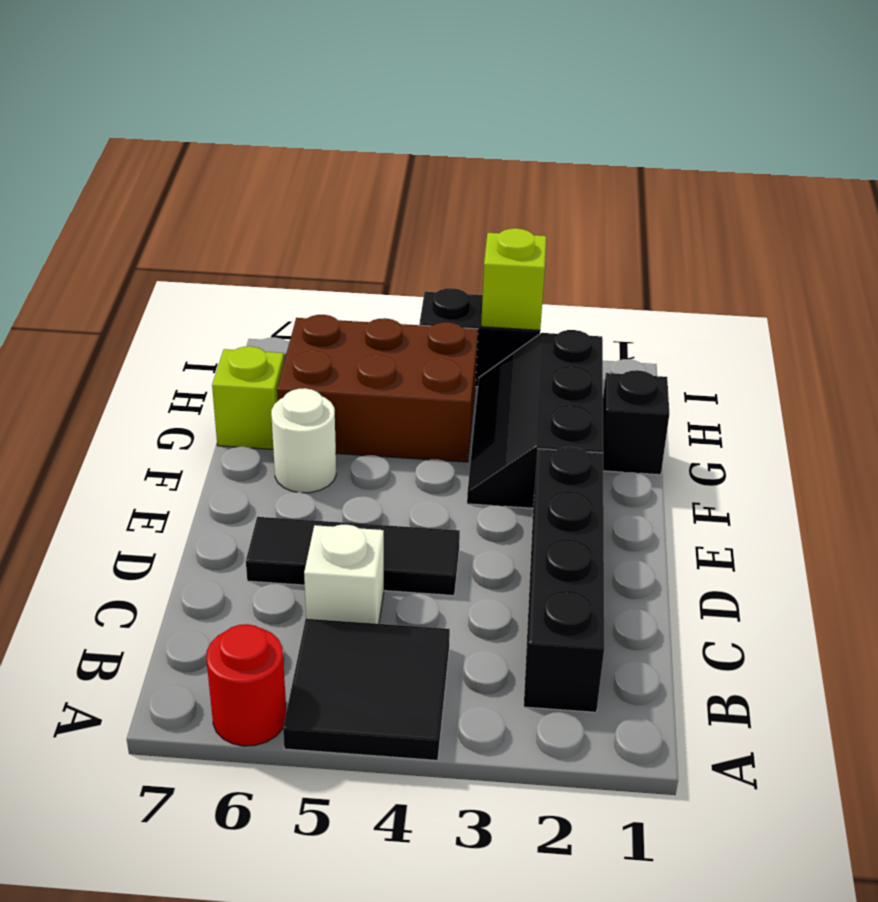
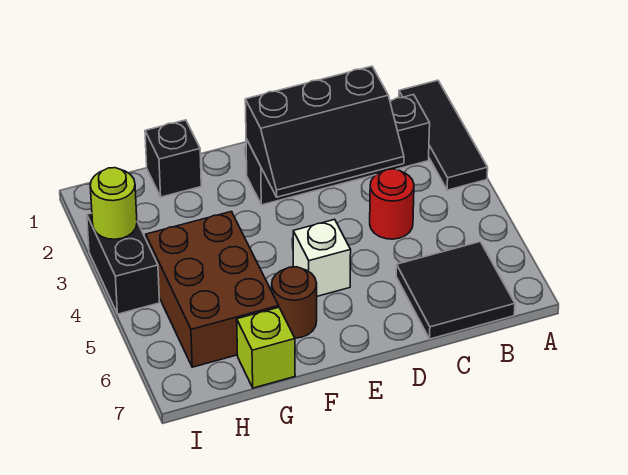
black 2x2 tile [283,619,450,760] -> black 2x2 tile moved to [396,242,515,339]
red 1x1 round brick [206,624,286,746] -> red 1x1 round brick moved to [370,169,414,239]
white 1x1 brick [304,525,384,624] -> white 1x1 brick moved to [293,219,351,296]
black 1x3 tile [246,517,460,595] -> black 1x3 tile moved to [399,80,488,190]
black 2x3 slope [467,330,603,508] -> black 2x3 slope moved to [245,66,404,197]
white 1x1 round brick [271,388,336,493] -> brown 1x1 round brick [272,267,317,338]
lime 1x1 brick [481,228,546,330] -> lime 1x1 round brick [90,168,137,239]

